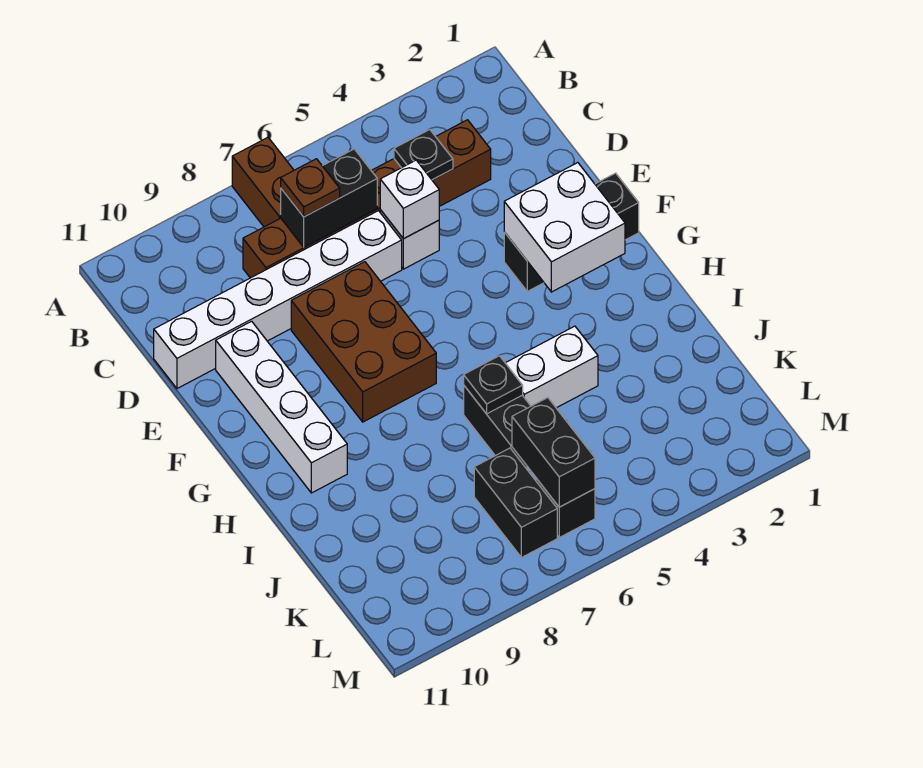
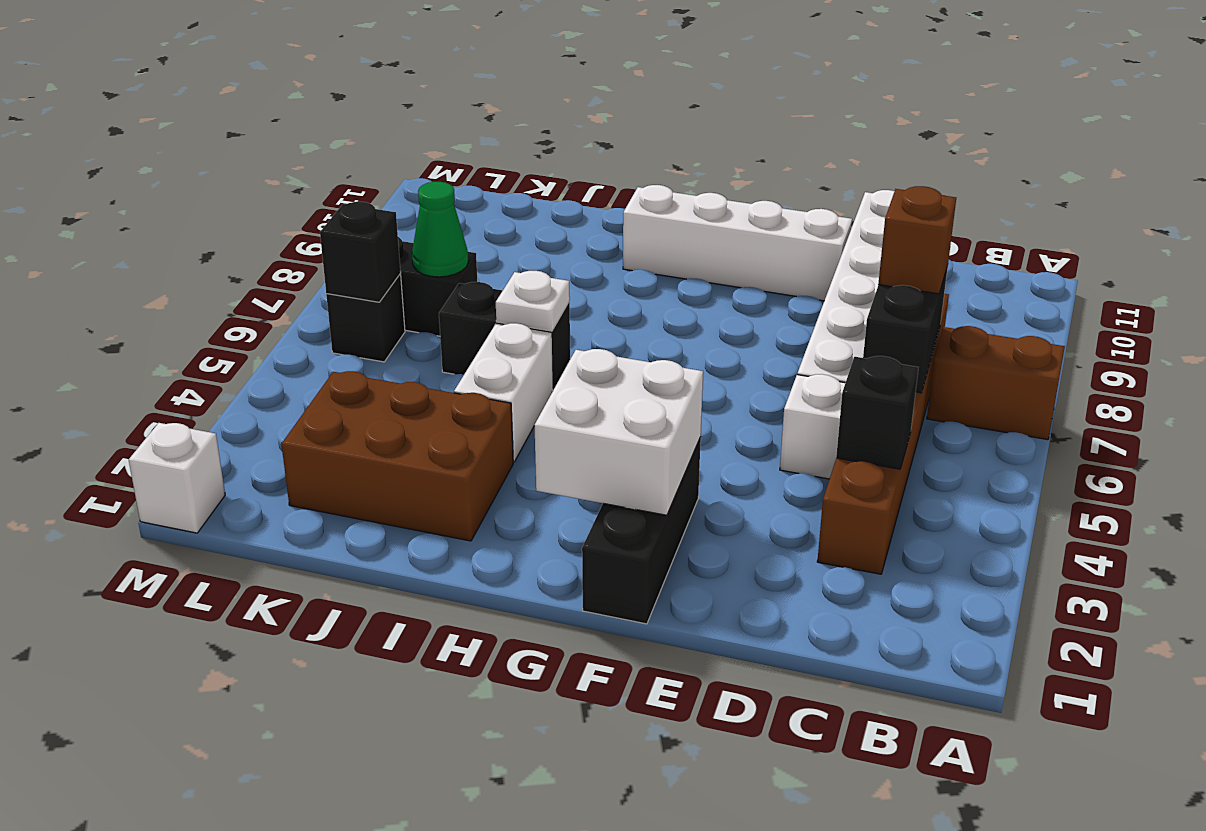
black 1x1 plate [394,130,453,180] -> black 1x1 brick [836,356,919,469]
brown 1x1 plate [281,159,340,217] -> brown 1x1 brick [878,186,956,294]
white 1x1 brick [380,160,439,239] -> white 1x1 brick moved to [129,423,225,533]
brown 2x3 brick [291,262,436,422] -> brown 2x3 brick moved to [282,371,513,541]
black 1x1 plate [464,356,523,414] -> white 1x1 plate [496,271,570,331]
black 1x2 brick [512,398,595,507] -> black 1x1 brick [320,202,401,302]
none -> green 1x1 cone [412,182,468,277]

